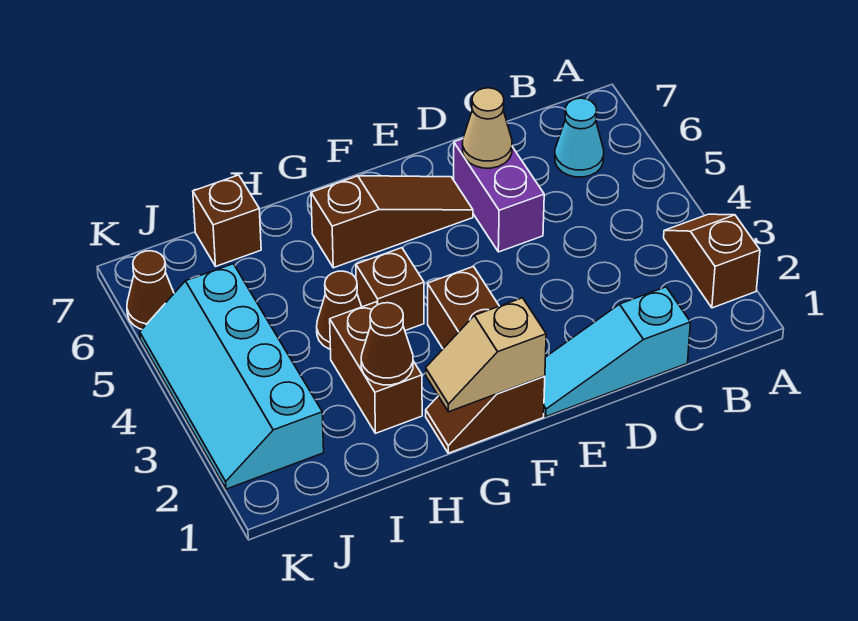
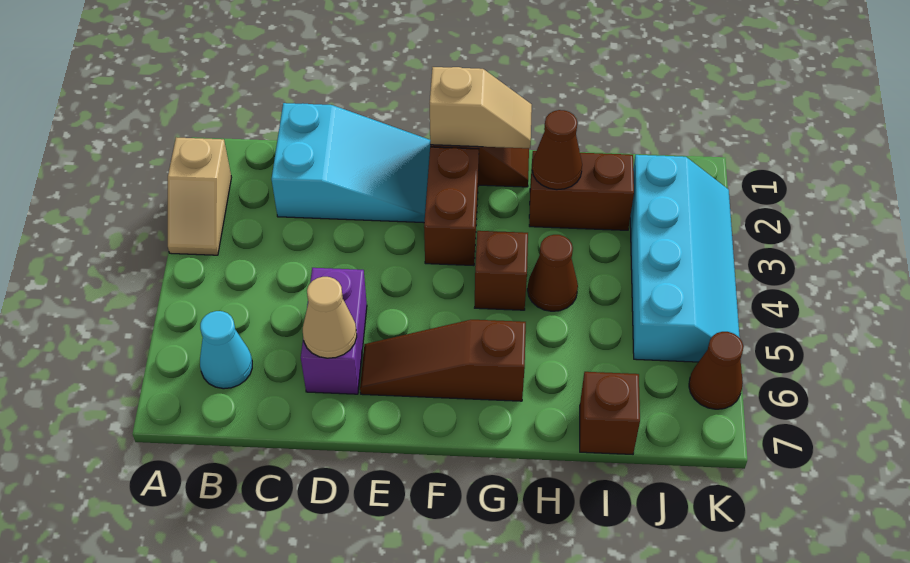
brown 1x2 slope [664,214,760,308] -> tan 1x2 slope [168,137,231,255]
cyan 1x3 slope [544,287,690,416] -> cyan 2x3 slope [272,103,430,223]
brown 1x2 brick [330,302,422,433] -> brown 1x2 brick turned to [529,151,634,230]

